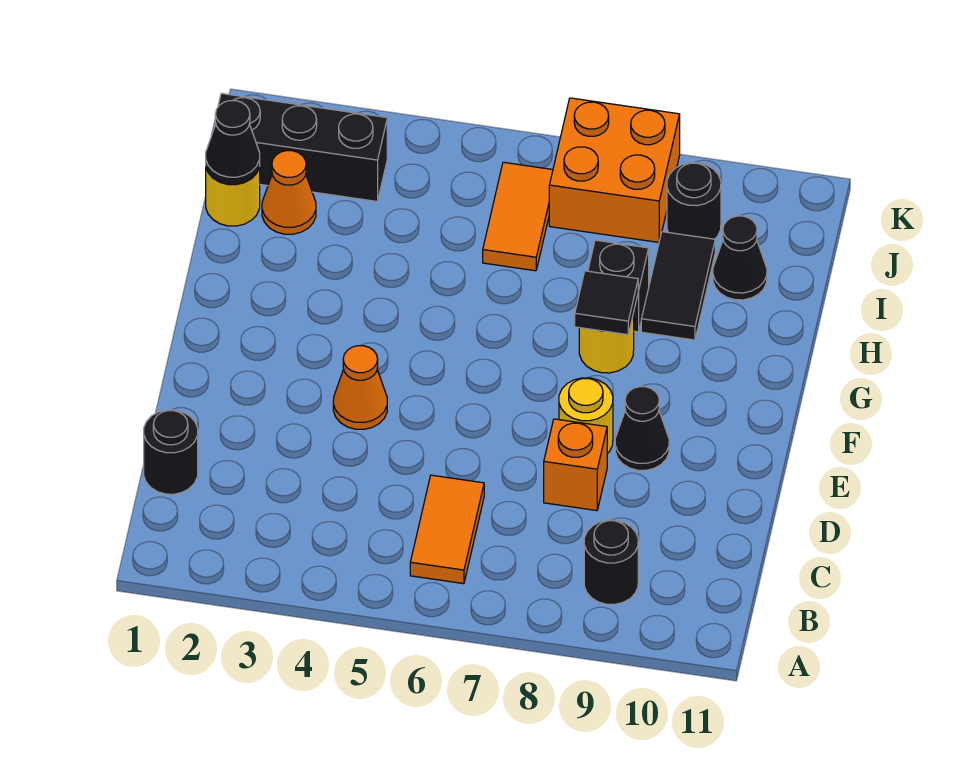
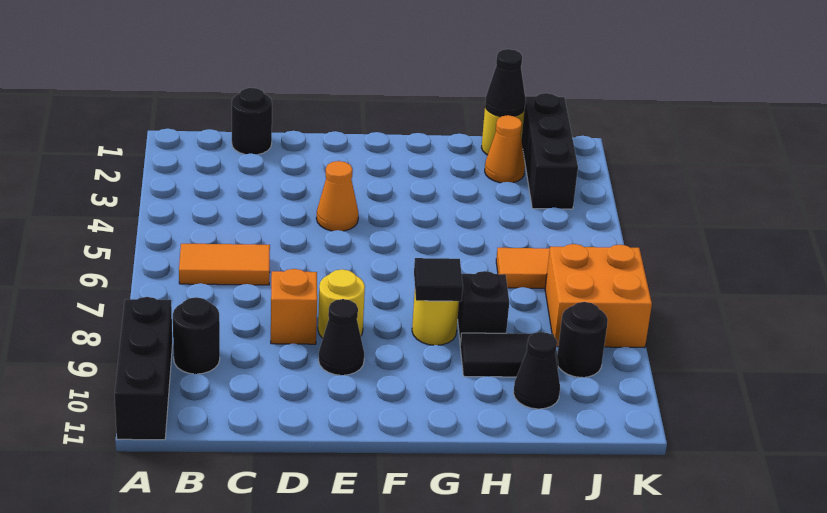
none -> black 1x3 brick [115,297,172,440]

